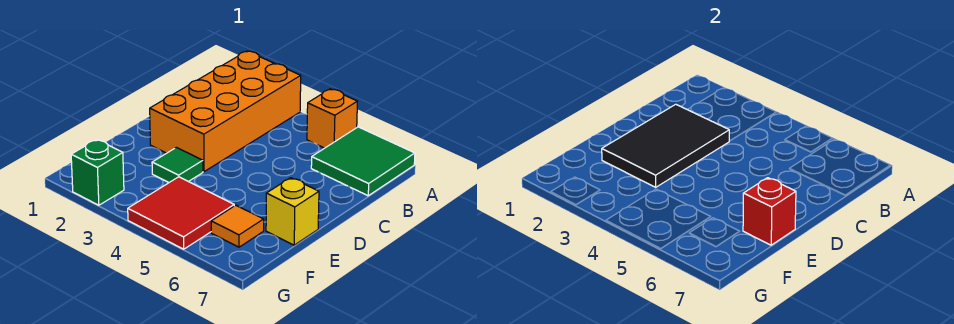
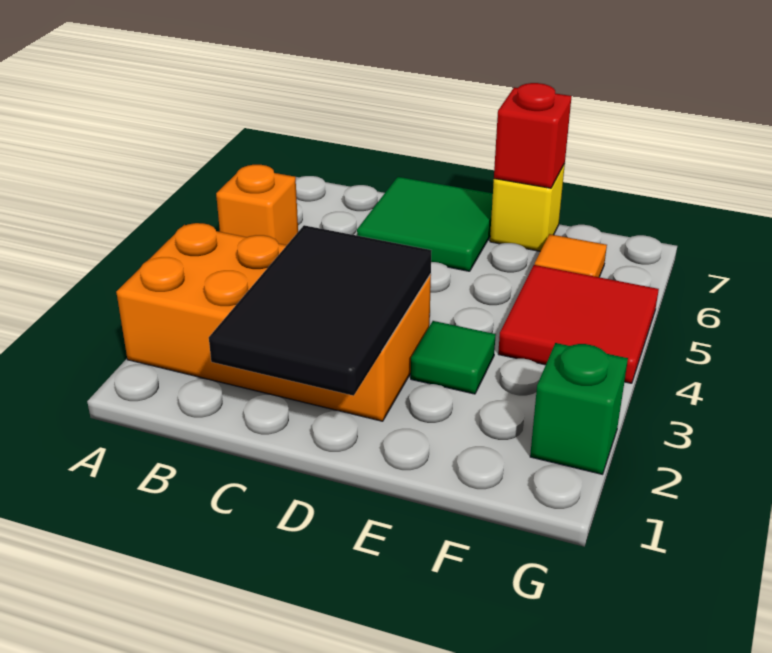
green 2x2 tile [311,127,415,196] -> green 2x2 tile moved to [357,177,493,271]
black 2x3 tile [602,104,729,187] -> black 2x3 tile turned to [209,225,432,396]

